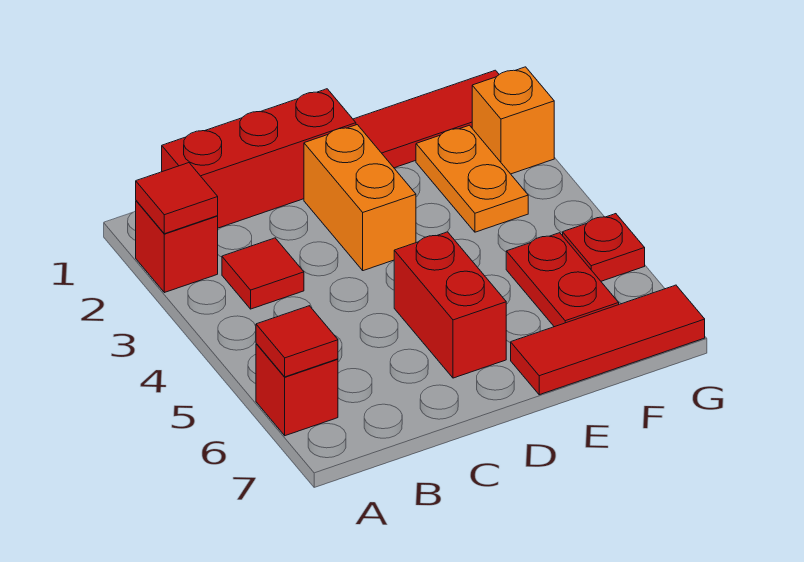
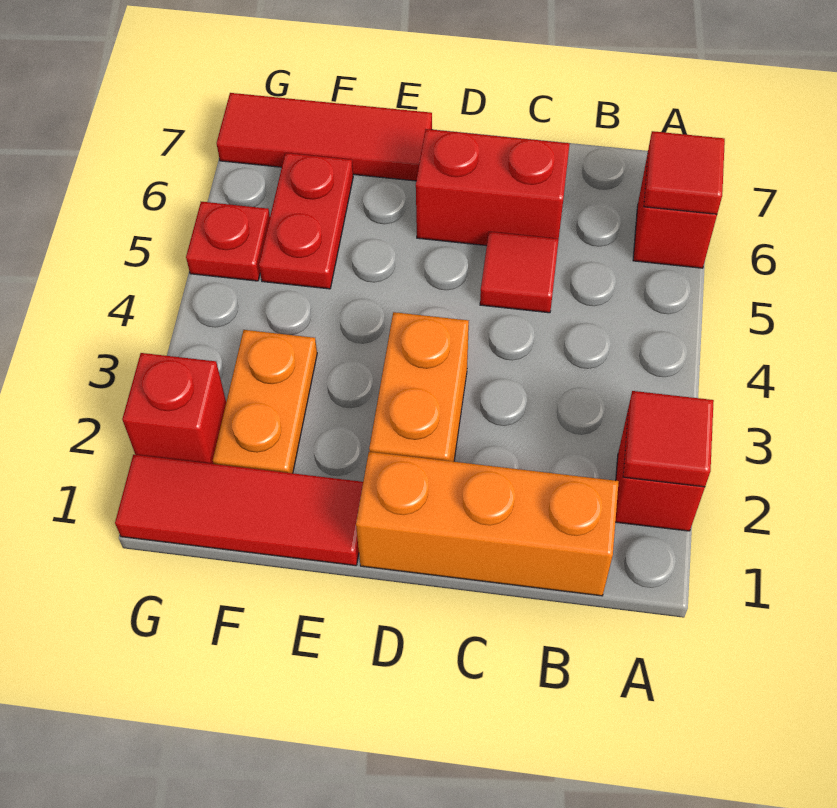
red 1x3 brick [162,89,356,228] -> orange 1x3 brick [356,452,619,596]
red 1x1 tile [222,238,304,309] -> red 1x1 tile moved to [480,232,559,313]
red 1x2 brick [394,232,506,378] -> red 1x2 brick turned to [416,129,570,246]
orange 1x1 brick [472,67,554,174] -> red 1x1 brick [122,353,226,464]

